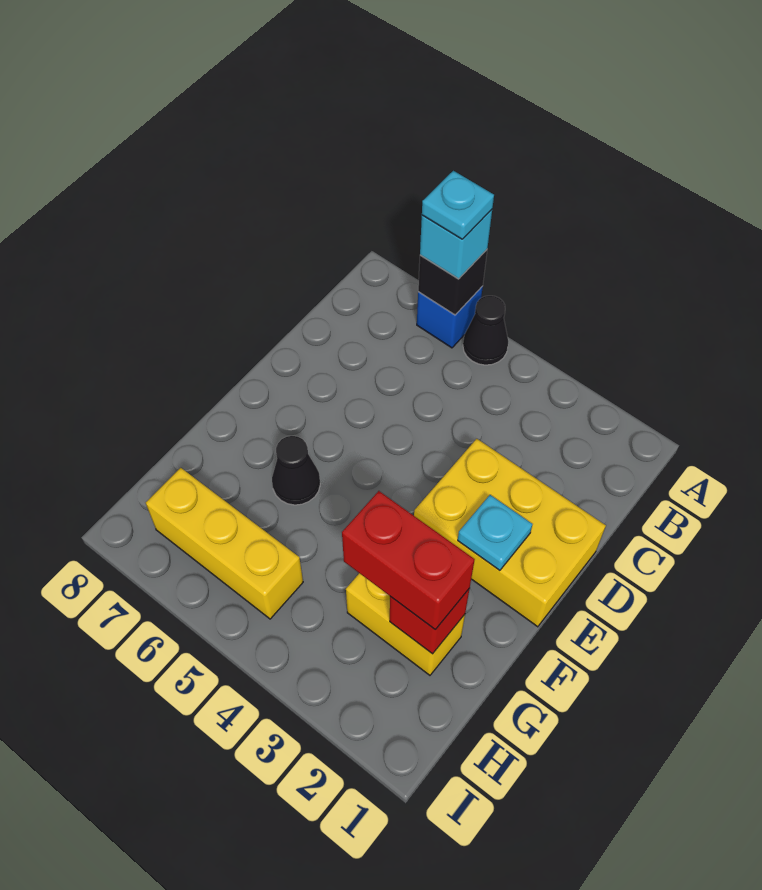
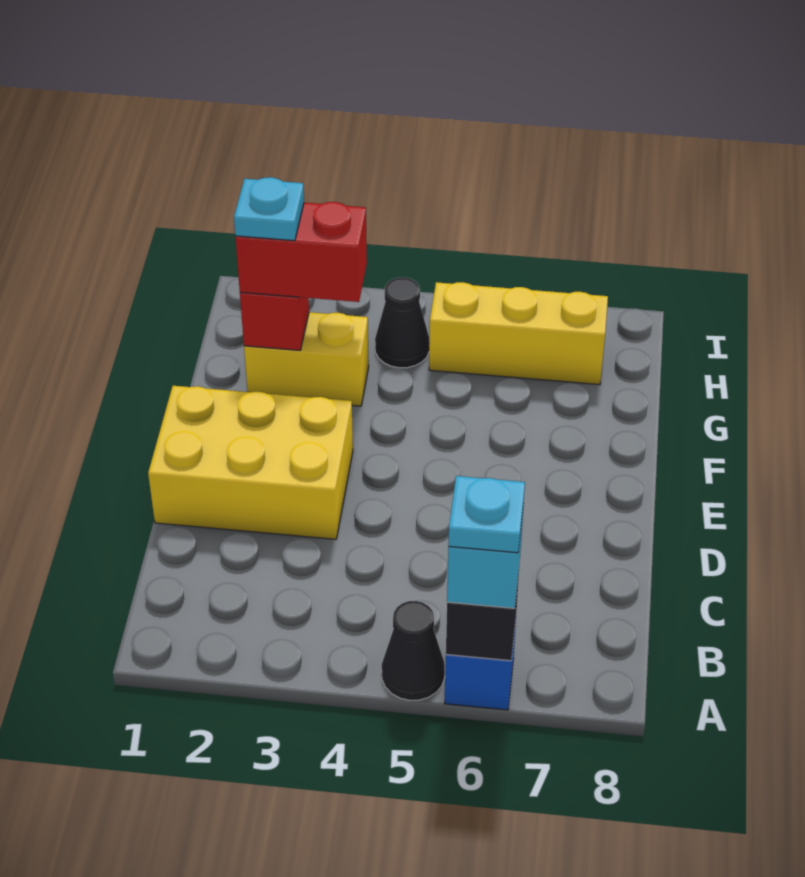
cyan 1x1 plate [458,495,532,570] -> cyan 1x1 plate moved to [234,177,304,241]
black 1x1 cone [272,436,320,505] -> black 1x1 cone moved to [375,278,430,368]

